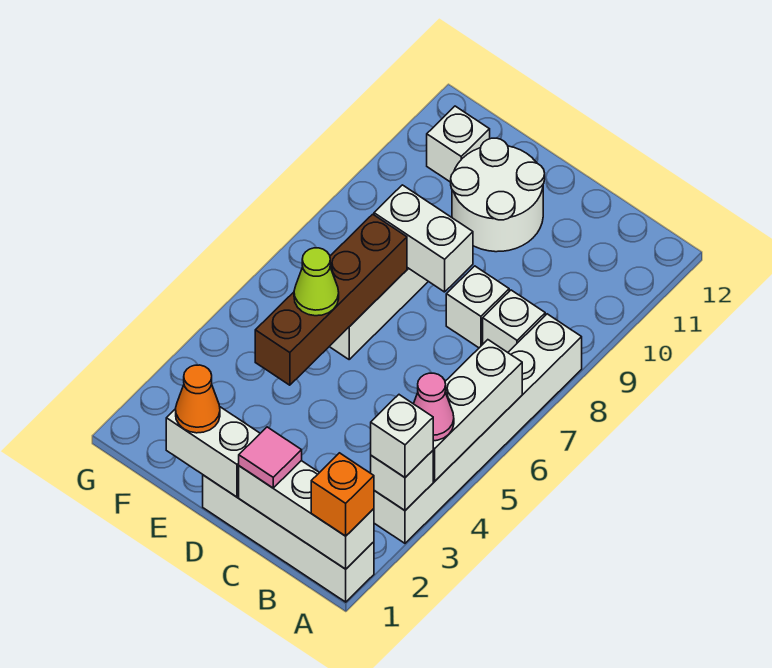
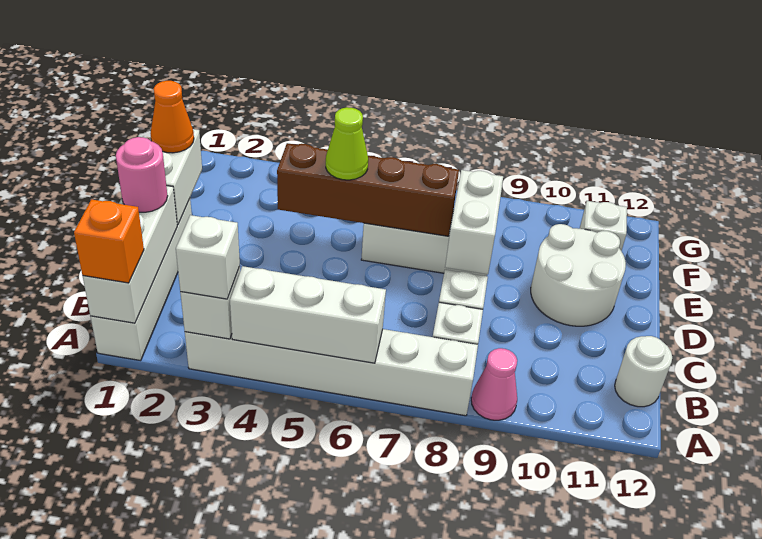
pink 1x1 cone [414,373,454,441] -> pink 1x1 cone moved to [471,348,517,420]
none -> white 1x1 round brick [615,336,672,407]
pink 1x1 tile [239,427,302,488] -> pink 1x1 round brick [116,137,167,212]

